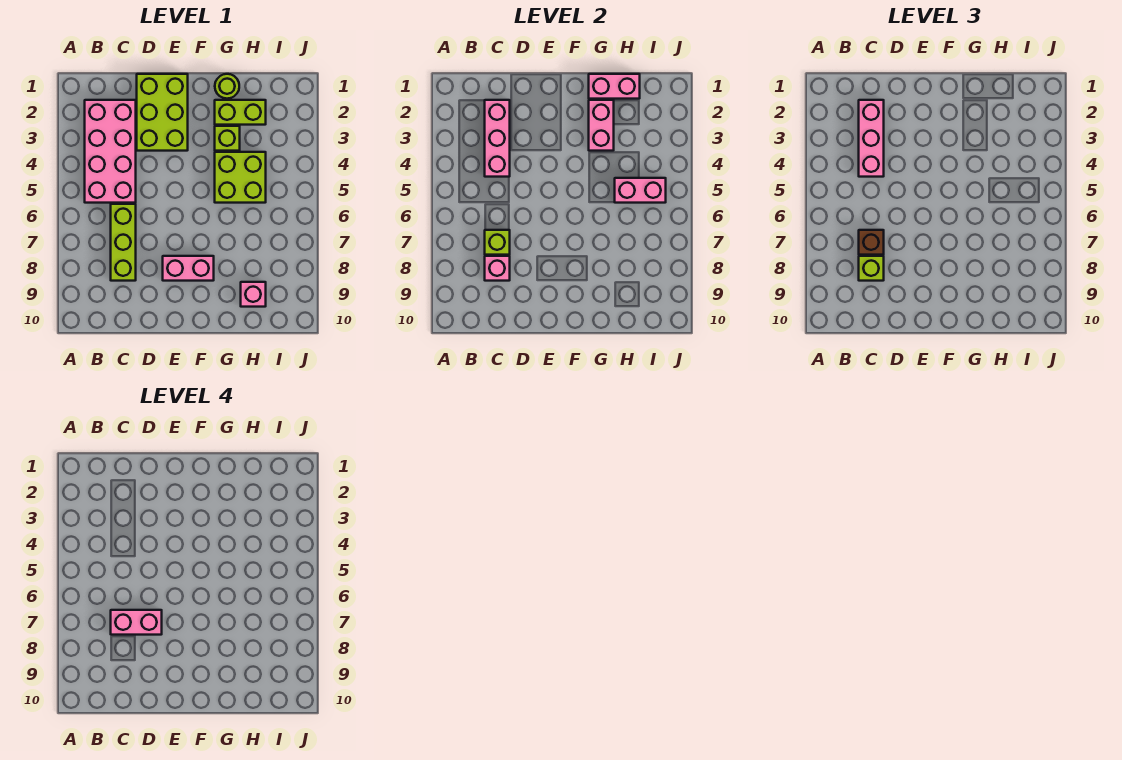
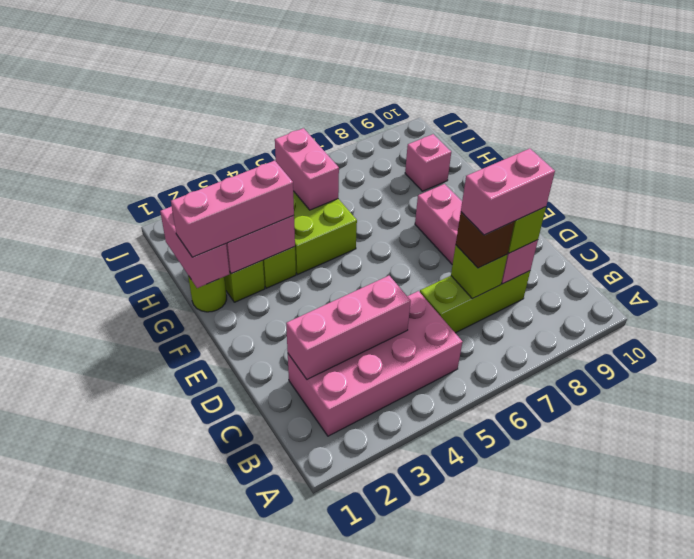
pink 1x3 brick [859,100,884,177] -> pink 1x3 brick moved to [171,161,294,257]
pink 1x2 brick [111,610,162,635] -> pink 1x2 brick turned to [461,149,555,235]
lime 2x3 brick [137,74,188,151] -> none

